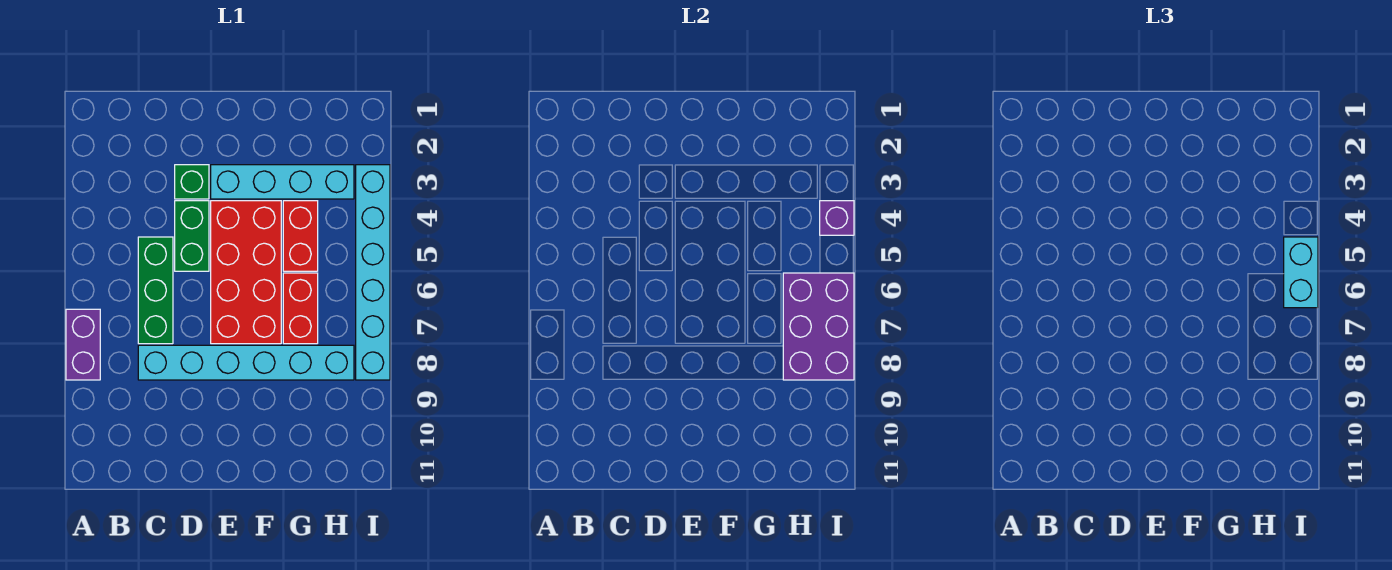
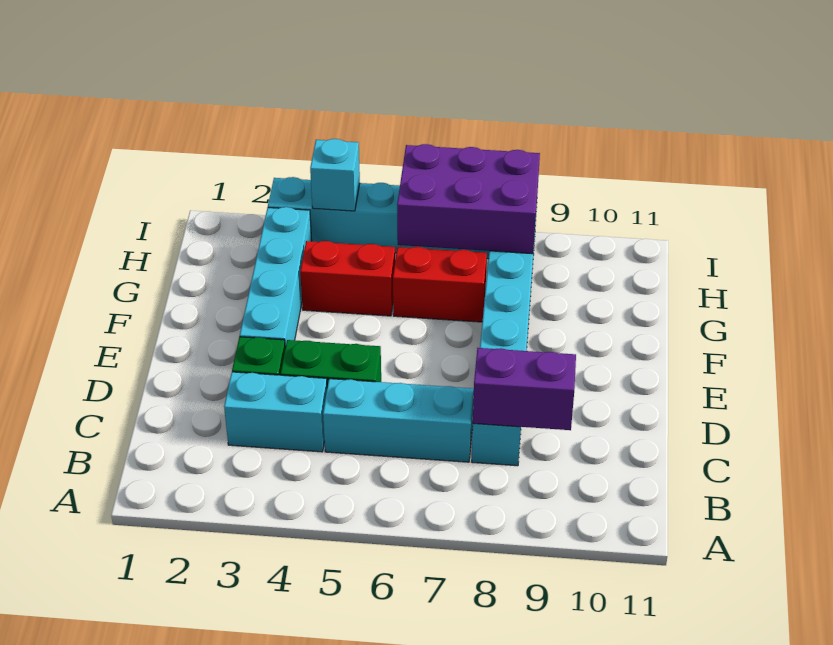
purple 1x2 brick [66,309,100,380] -> purple 1x2 brick moved to [473,348,576,430]
green 1x3 brick [138,237,173,344] -> cyan 1x3 brick [323,379,474,462]
red 2x4 brick [211,201,281,344] -> none
purple 1x1 brick [820,201,854,235] -> cyan 1x1 brick [310,139,360,211]
cyan 1x2 brick [1284,237,1318,308] -> cyan 1x2 brick moved to [224,372,327,452]

